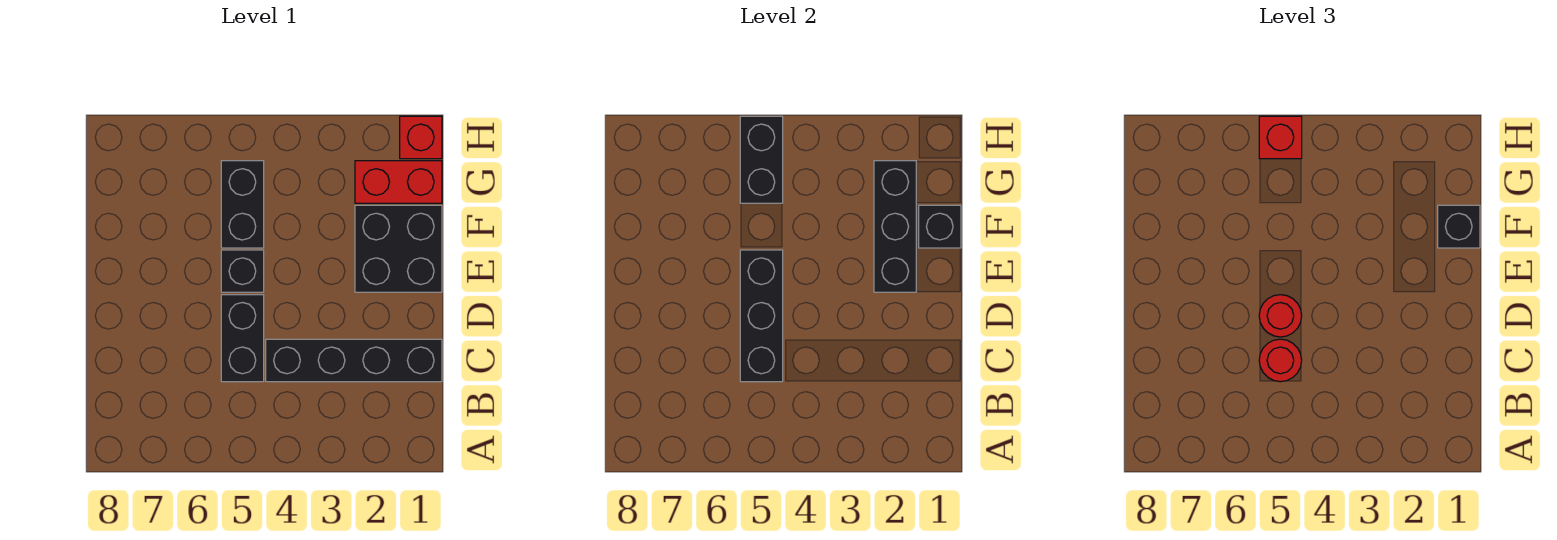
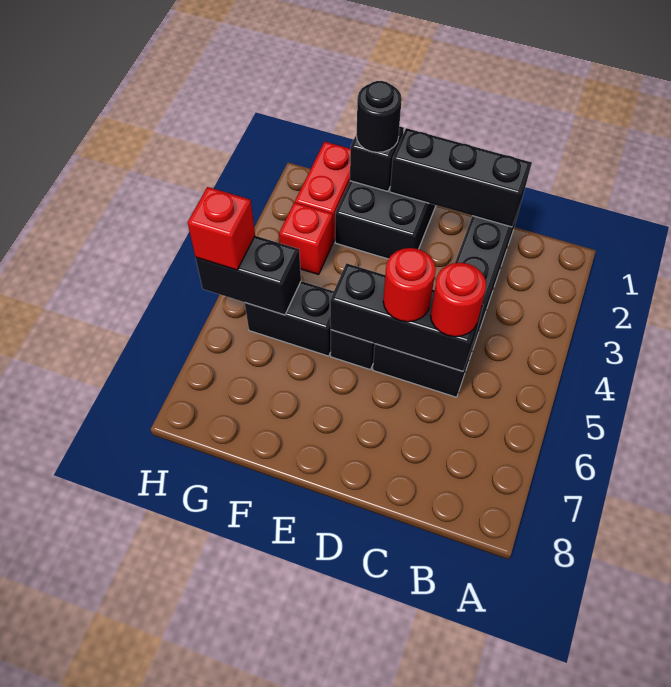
black 1x3 brick [874,161,916,292] -> black 1x3 brick moved to [390,128,532,227]
black 1x1 brick [1438,205,1480,248] -> black 1x1 round brick [356,81,402,152]
red 1x1 brick [400,116,442,159] -> red 1x1 brick moved to [279,202,333,274]

